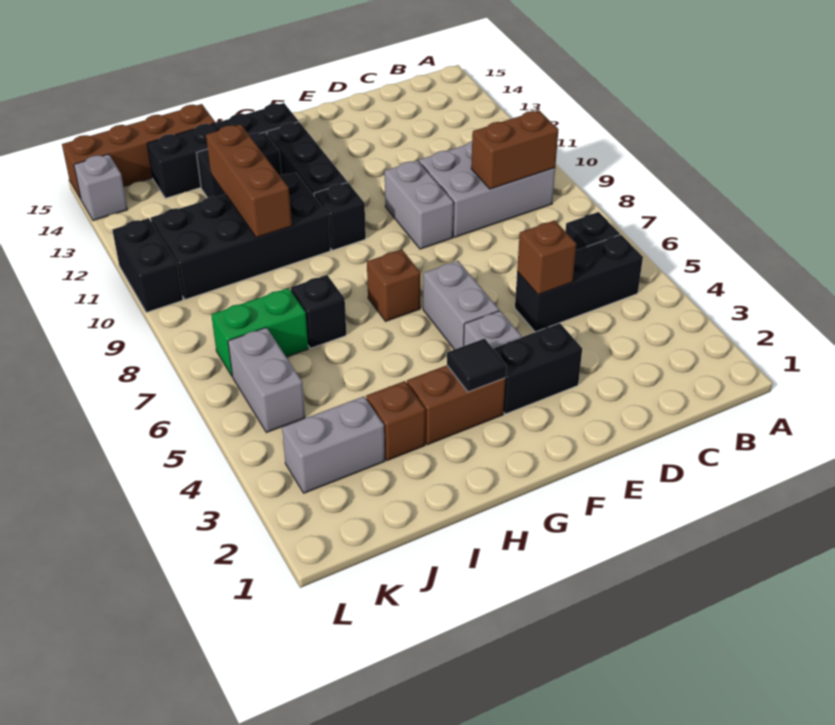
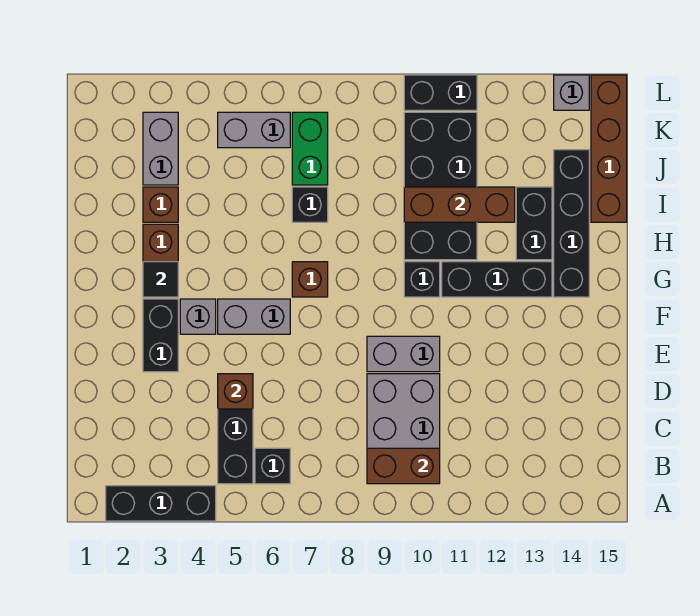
none -> black 1x3 brick [106,486,216,521]
brown 1x2 brick [471,110,558,189] -> brown 1x2 brick turned to [367,448,440,484]

